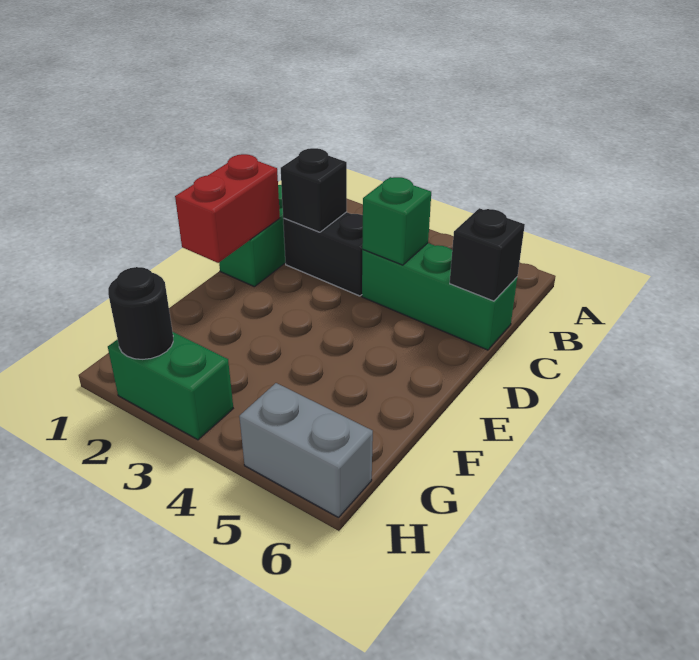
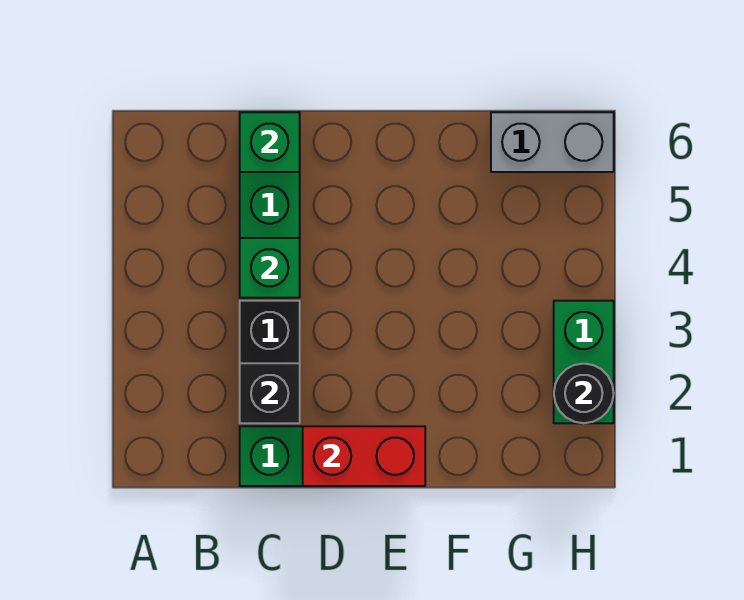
black 1x1 brick [450,208,525,301] -> green 1x1 brick [240,112,300,172]
grey 1x2 brick [239,383,373,518] -> grey 1x2 brick turned to [491,112,614,172]

